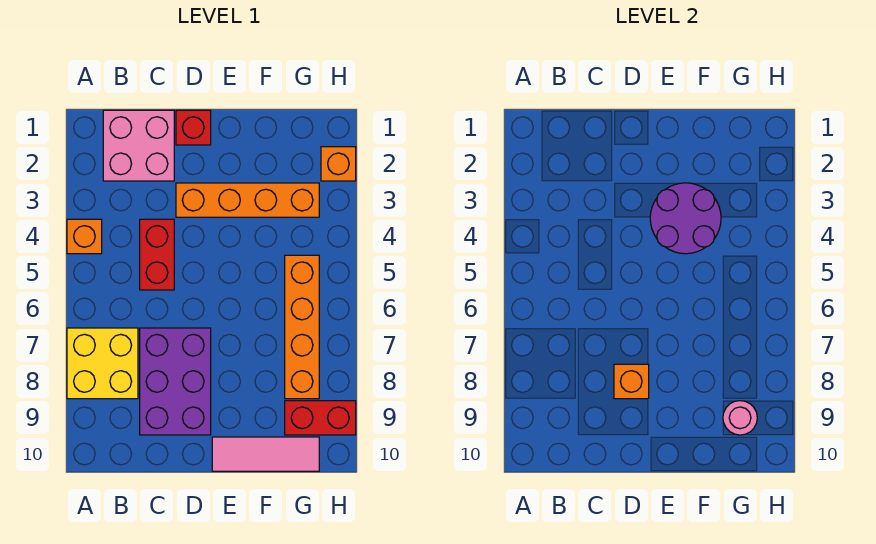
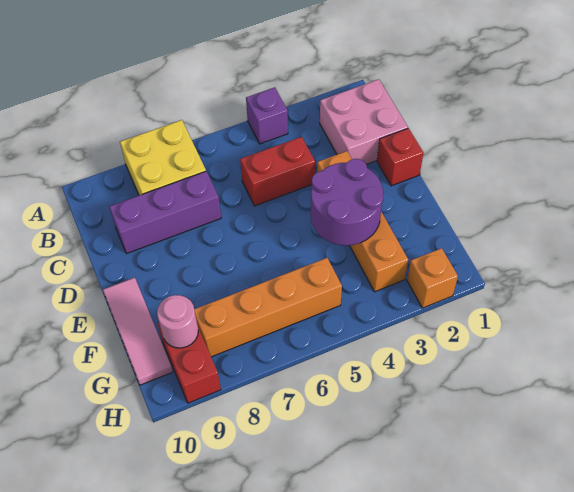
orange 1x1 brick [67,219,102,254] -> purple 1x1 brick [246,87,288,144]
purple 2x3 brick [140,328,211,435] -> purple 1x3 brick [109,171,221,254]
orange 1x1 brick [614,364,649,399] -> none

